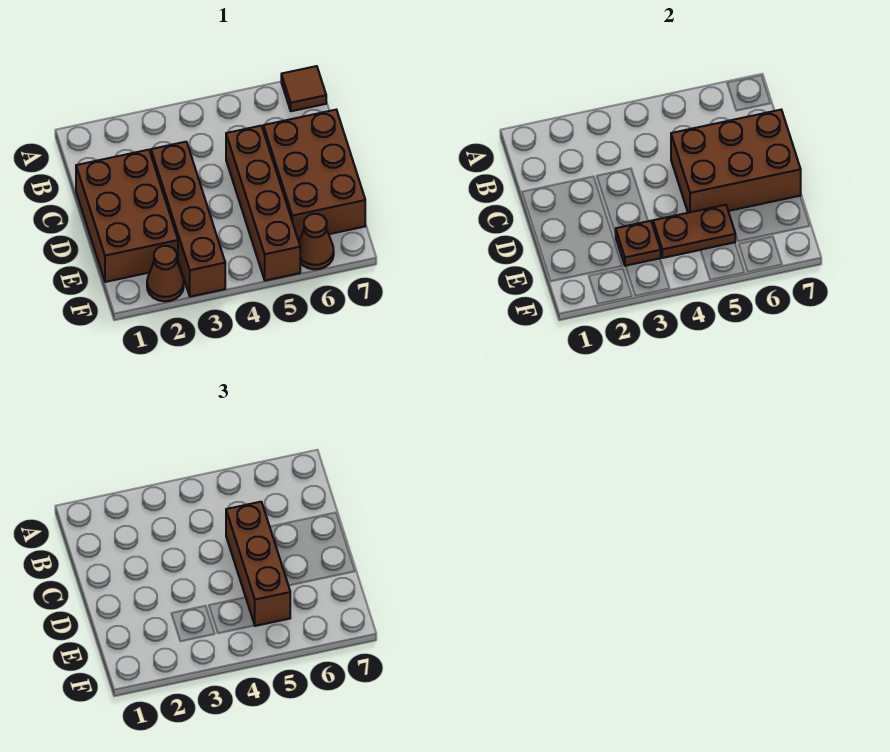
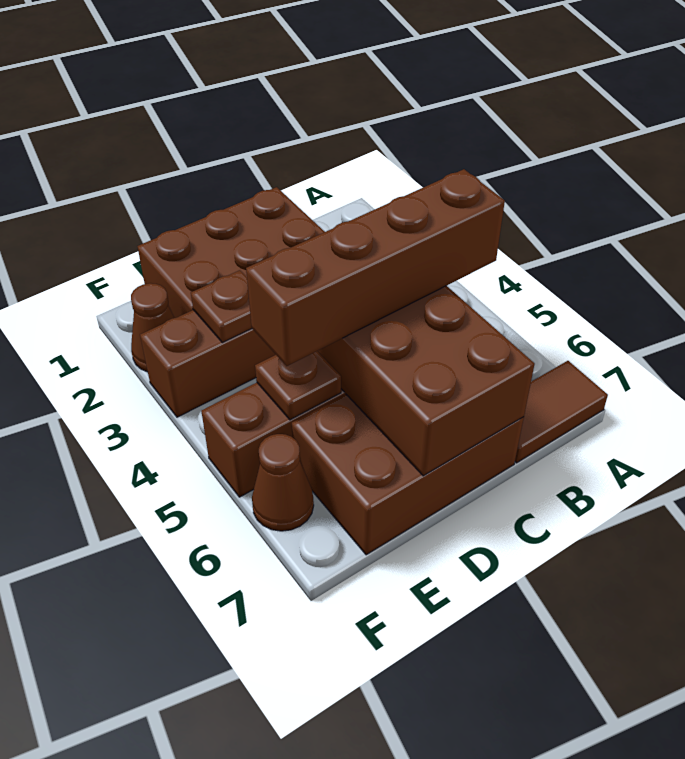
brown 1x1 tile [281,66,326,111] -> brown 1x2 tile [515,361,608,463]
brown 1x3 brick [226,502,290,626] -> brown 1x4 brick [246,169,505,366]
brown 1x2 plate [653,205,735,258] -> brown 1x1 plate [255,351,341,420]

